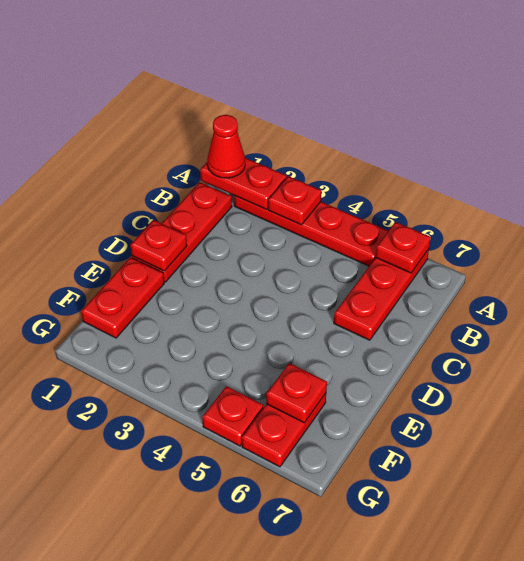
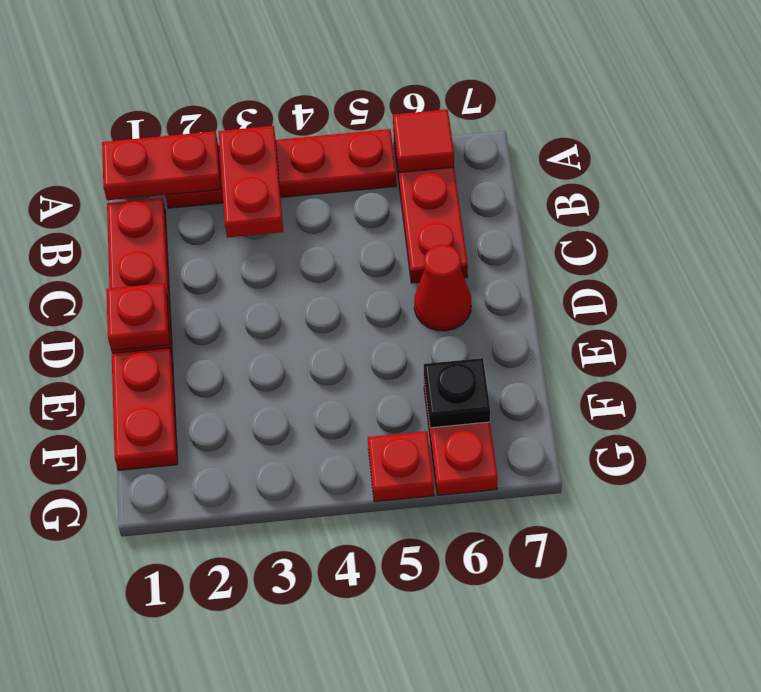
red 1x1 cone [207,115,245,178] -> red 1x1 cone moved to [414,245,471,331]
red 1x1 plate [268,176,321,225] -> red 1x2 plate [219,126,283,238]
red 1x1 plate [376,222,431,273] -> red 1x1 tile [393,109,454,173]
red 1x1 plate [266,363,327,423] -> black 1x1 plate [423,358,490,428]

